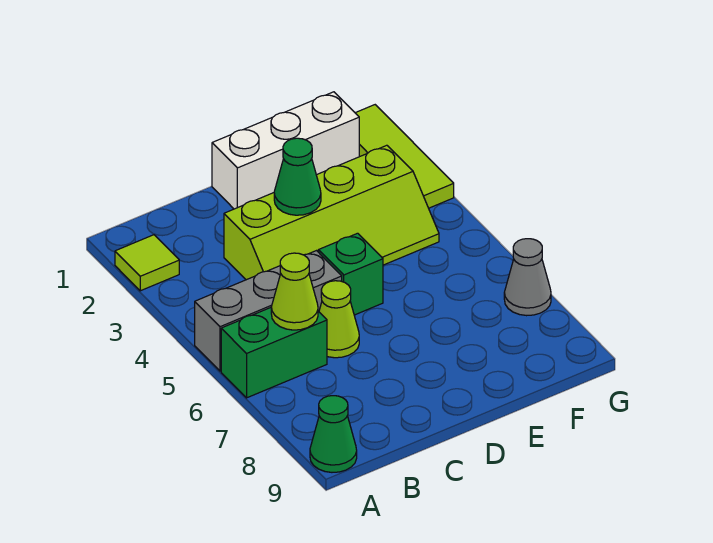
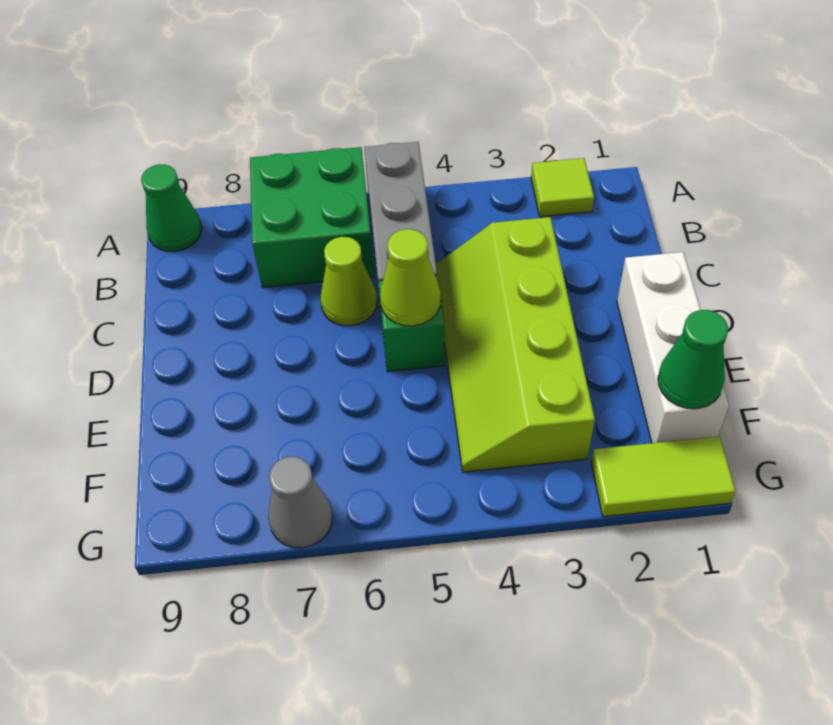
green 1x2 brick [221,308,327,398] -> green 2x2 brick [250,147,374,288]
lime 1x1 cone [271,253,318,330] -> lime 1x1 cone moved to [380,229,441,326]
green 1x1 cone [274,138,321,215] -> green 1x1 cone moved to [658,310,728,409]
lime 1x3 tile [356,105,454,208] -> lime 1x2 tile [591,436,735,517]

